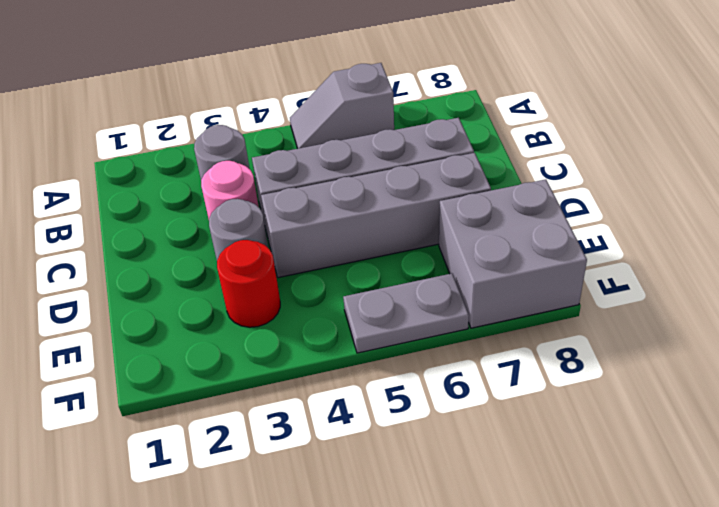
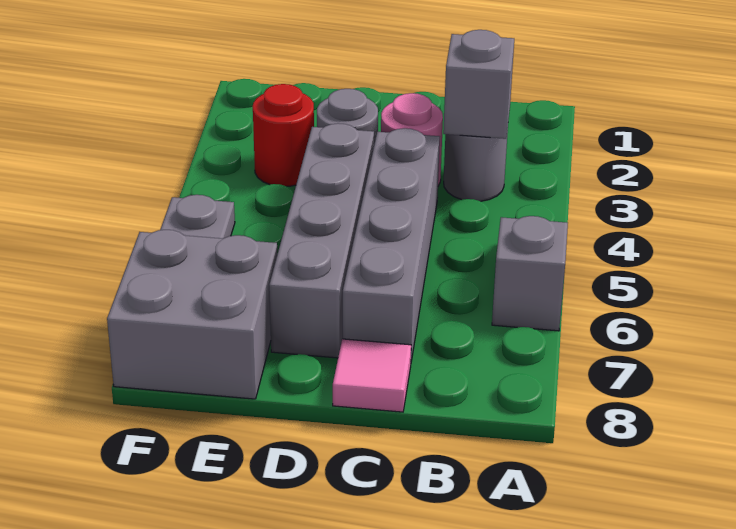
none -> grey 1x1 brick [443,30,514,139]
none -> pink 1x1 tile [333,339,411,412]

